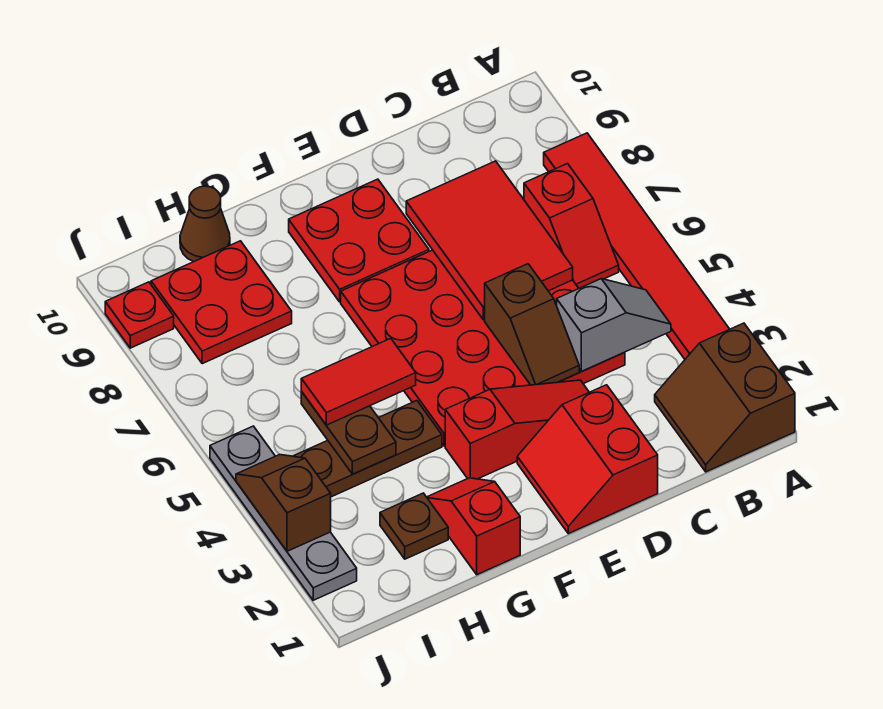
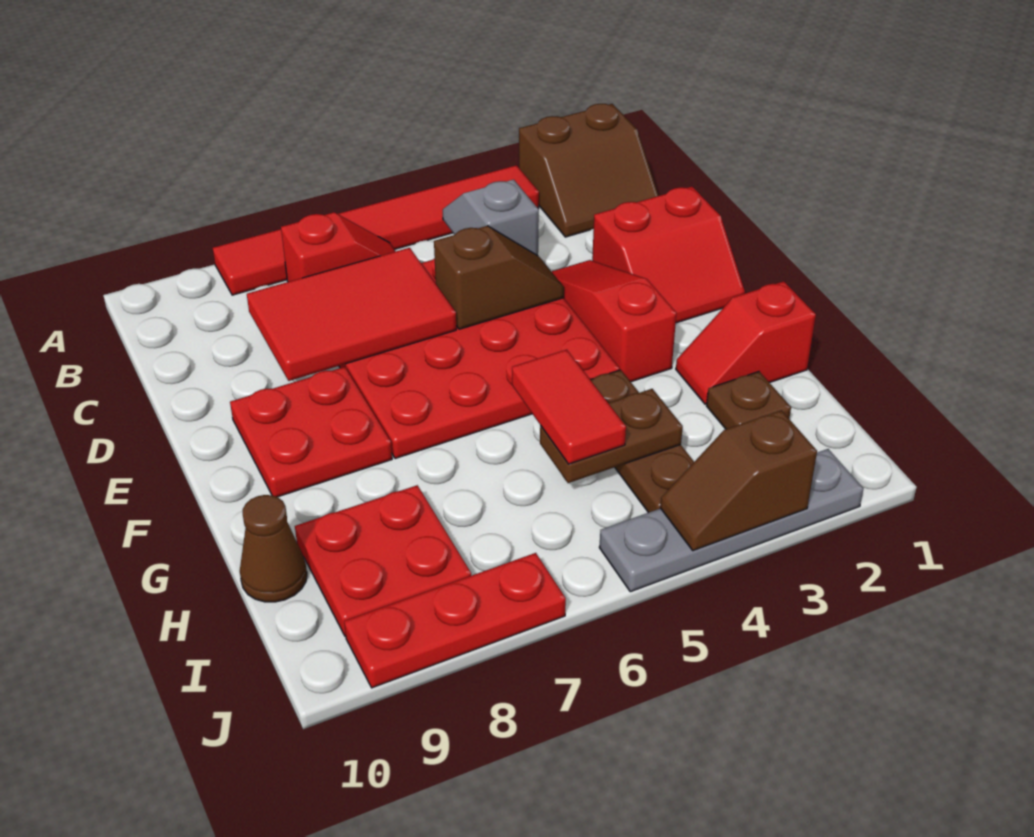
red 1x1 plate [105,282,174,348] -> red 1x3 plate [344,553,566,688]

